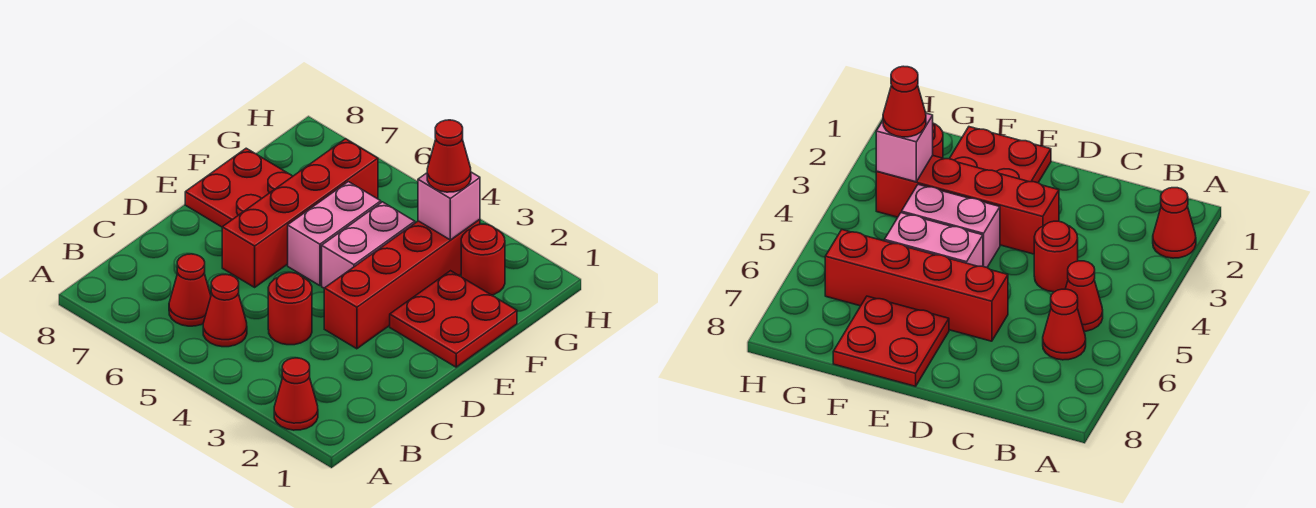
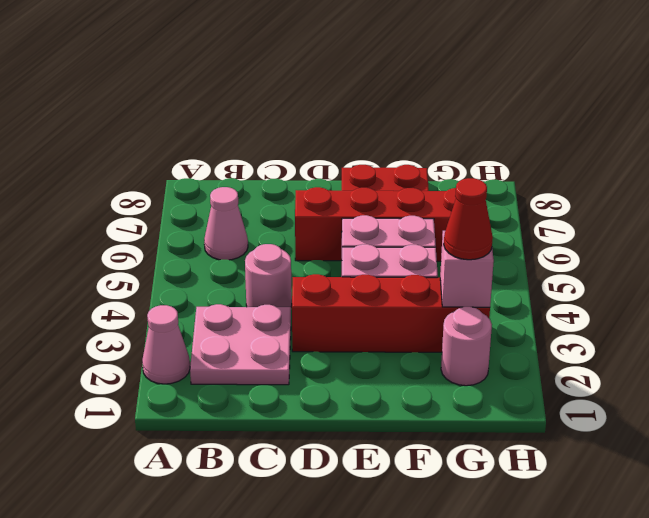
red 1x1 cone [274,358,318,430] -> pink 1x1 cone [142,305,190,384]
none -> pink 2x2 plate [190,304,291,385]
red 1x1 cone [203,274,247,347] -> none
red 1x1 cone [169,254,211,326] -> pink 1x1 cone [204,187,248,260]
red 1x1 round brick [268,273,312,345] -> pink 1x1 round brick [245,244,292,307]
red 2x2 plate [390,271,517,367] -> none
red 1x1 round brick [461,224,505,295] -> pink 1x1 round brick [441,307,492,386]

